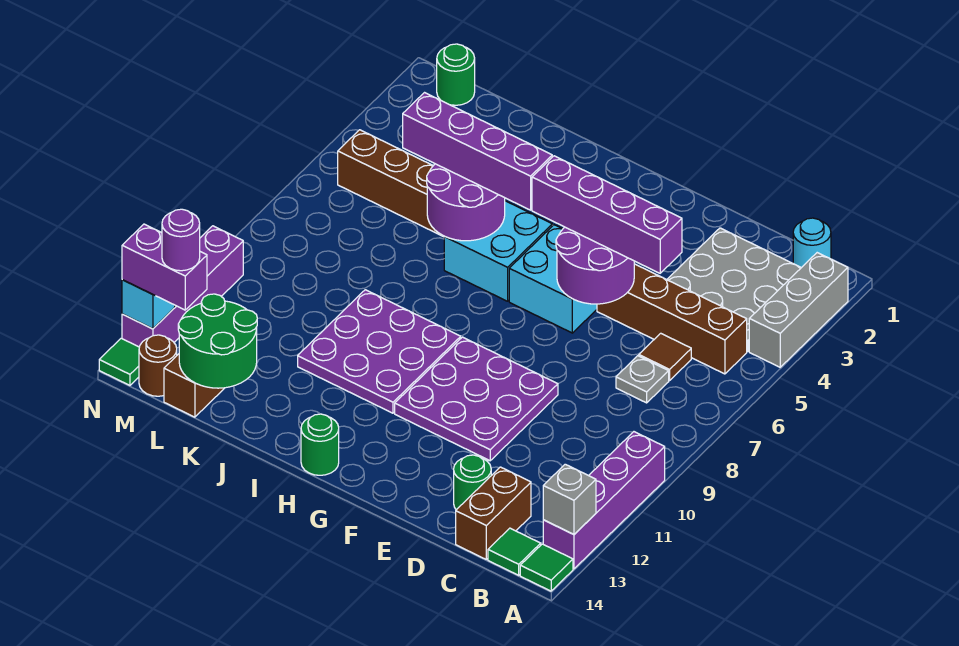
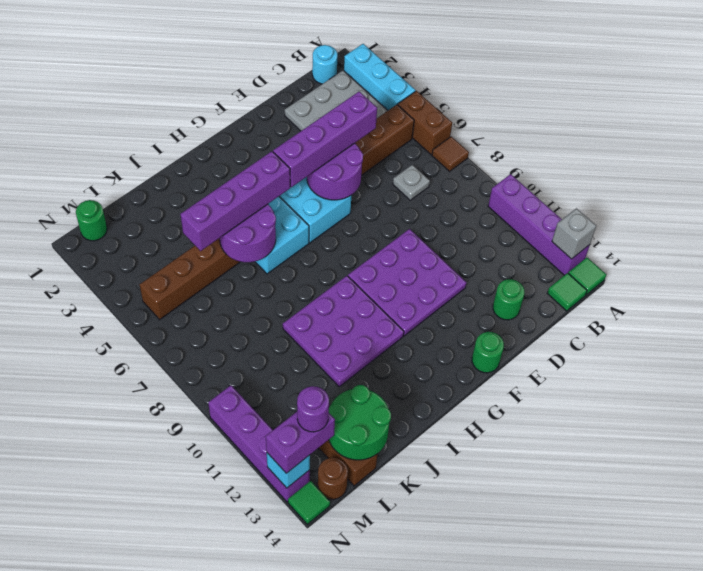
grey 1x3 brick [749,253,848,367] -> cyan 1x3 brick [344,44,416,110]
brown 1x1 tile [639,333,691,380] -> brown 1x1 tile moved to [432,136,469,171]
brown 1x2 brick [456,467,531,559] -> brown 1x2 brick moved to [398,91,452,155]
green 1x1 round brick [301,414,339,475] -> green 1x1 round brick moved to [472,332,504,373]

